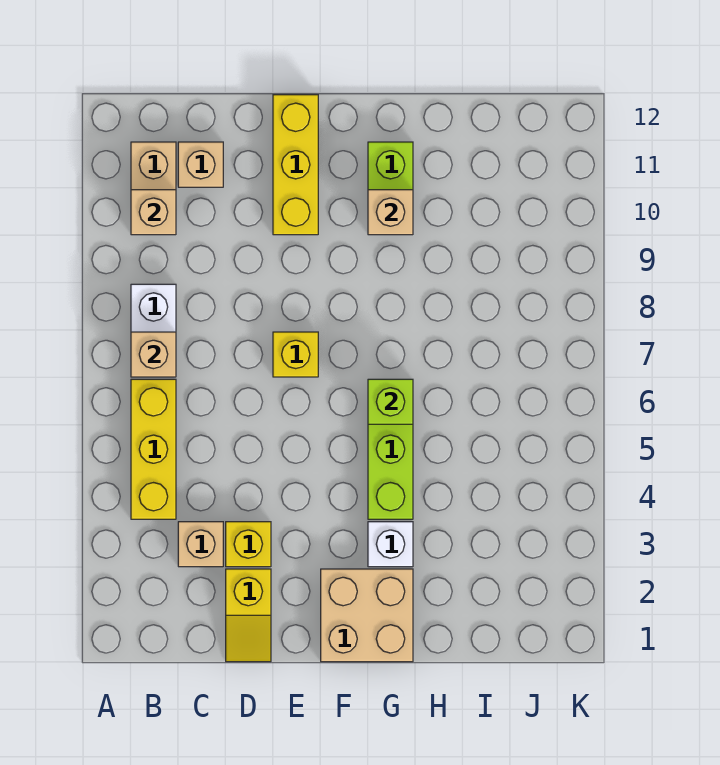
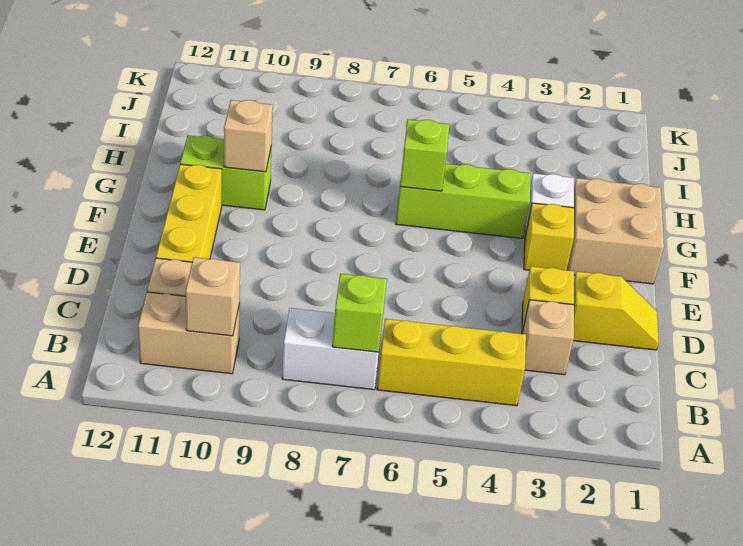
tan 1x1 brick [131,332,176,377] -> lime 1x1 brick [332,274,387,352]
yellow 1x1 brick [273,332,318,377] -> yellow 1x1 brick moved to [524,203,574,270]
yellow 1x3 brick [273,95,318,235] -> yellow 1x3 brick turned to [156,164,222,262]

